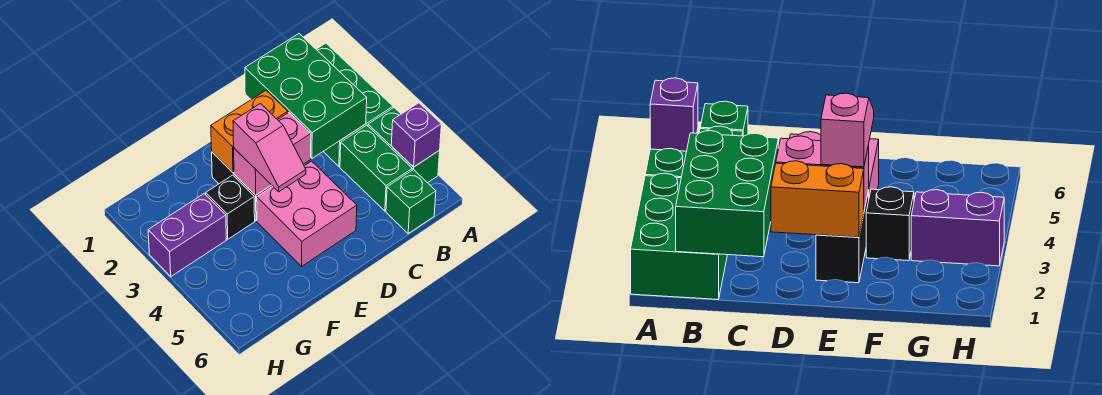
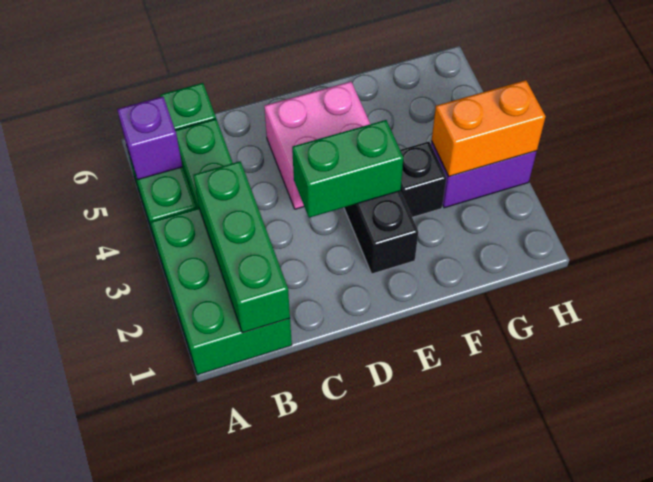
green 2x3 brick [245,34,367,158] -> green 1x3 brick [193,161,290,333]
orange 1x2 brick [211,91,288,172] -> orange 1x2 brick moved to [432,80,546,176]
pink 1x2 brick [234,113,311,195] -> green 1x2 brick [292,120,403,218]
pink 1x2 slope [233,104,306,192] -> none

